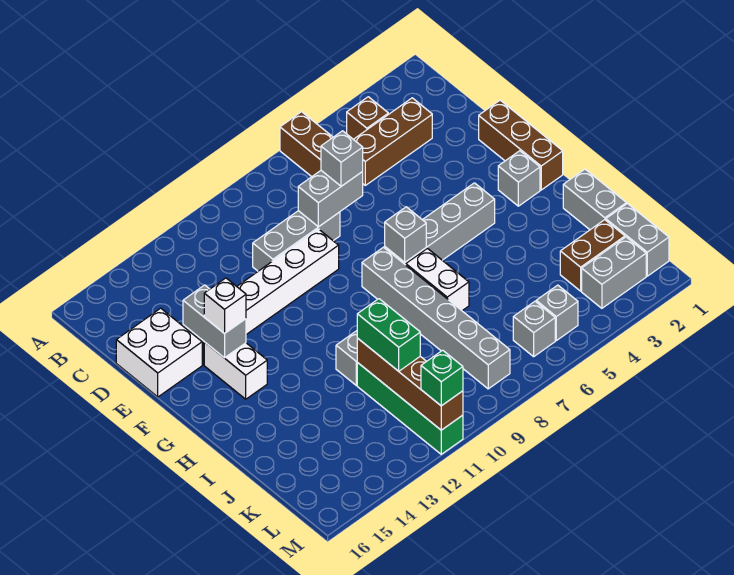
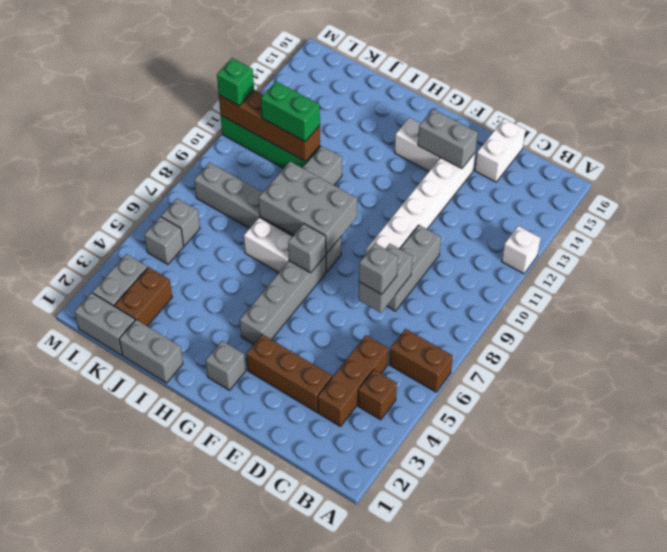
white 2x2 brick [116,308,202,397] -> white 1x2 brick [475,119,525,182]
brown 1x3 brick [479,100,563,190] -> brown 1x3 brick moved to [246,334,332,412]
white 1x1 brick [204,278,246,334] -> white 1x1 brick moved to [502,226,541,274]
none -> grey 2x3 brick [259,162,357,254]

